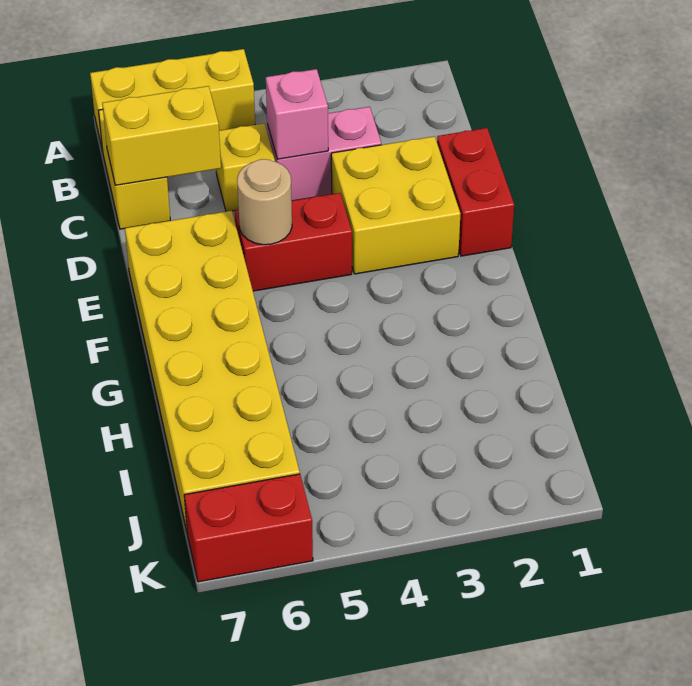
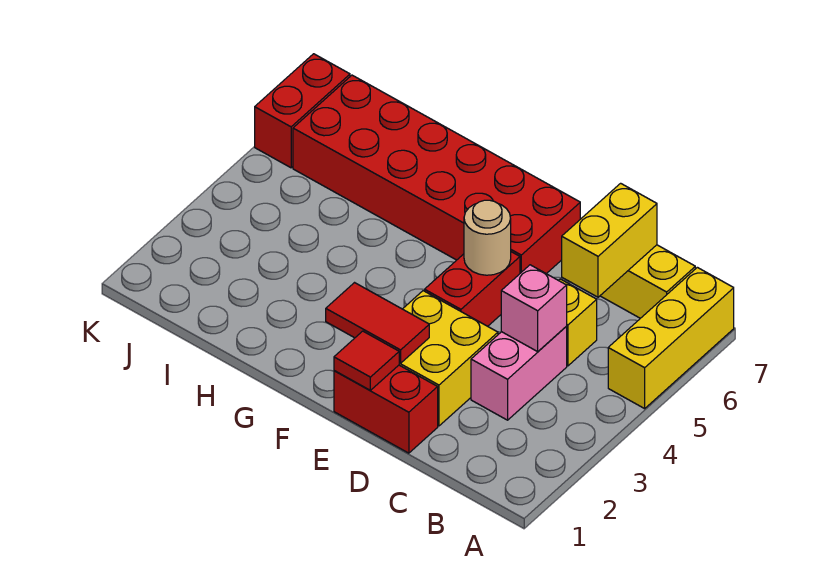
none -> red 1x1 tile [334,331,399,390]
none -> red 1x2 tile [326,283,429,363]
yellow 2x6 brick [125,211,300,531] -> red 2x6 brick [293,75,580,274]

